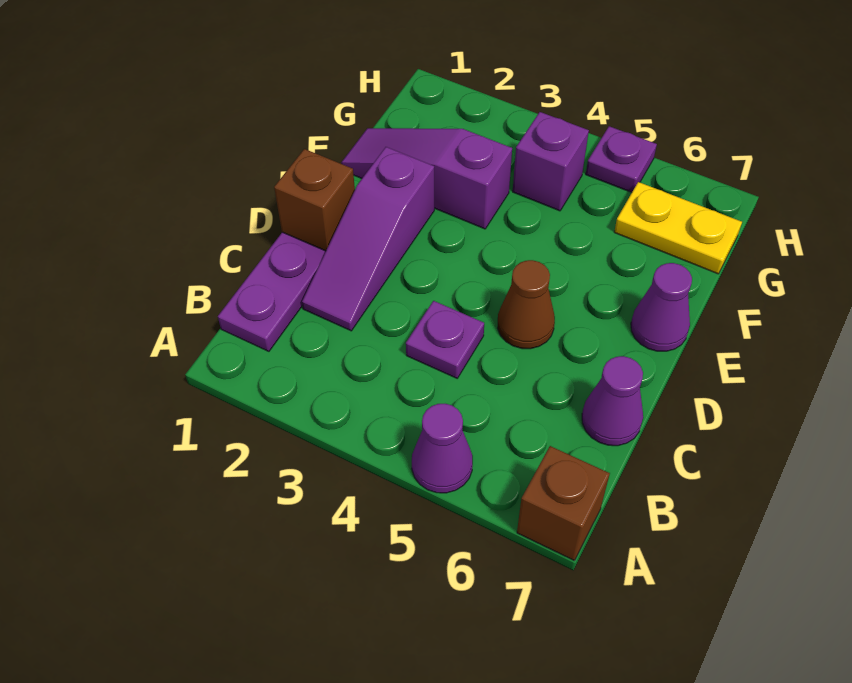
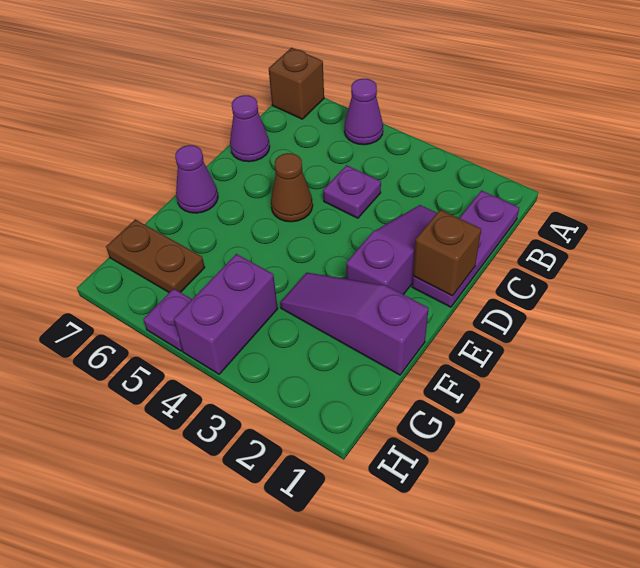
purple 1x3 slope [341,128,512,229] -> purple 1x3 slope turned to [280,273,429,375]
purple 1x1 brick [513,112,589,211] -> purple 1x2 brick [174,254,278,374]
yellow 1x2 plate [614,182,742,274] -> brown 1x2 plate [106,219,205,292]

